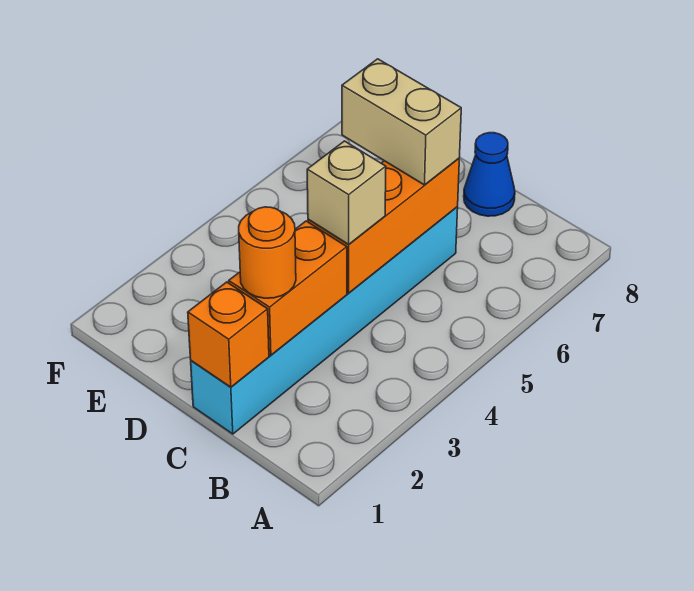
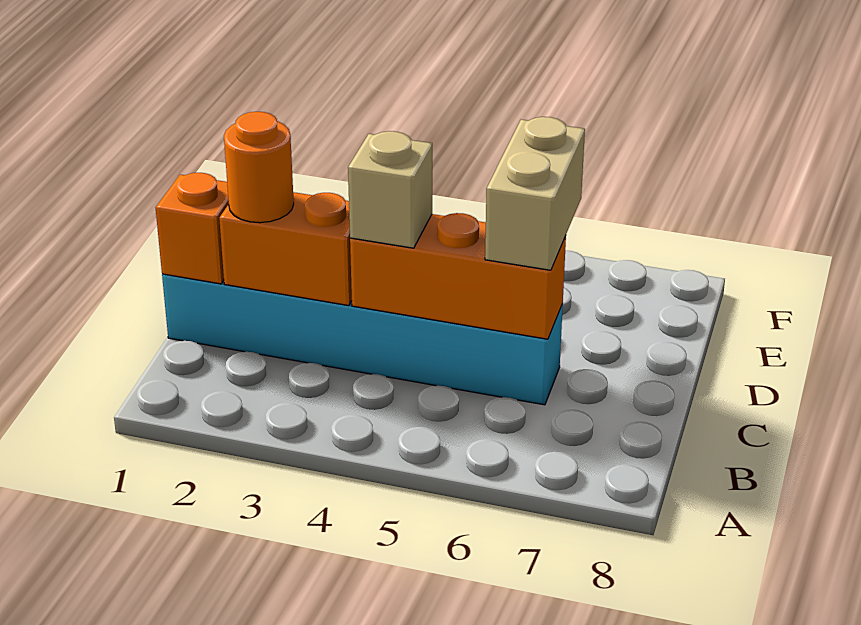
blue 1x1 cone [464,133,515,216] -> none

